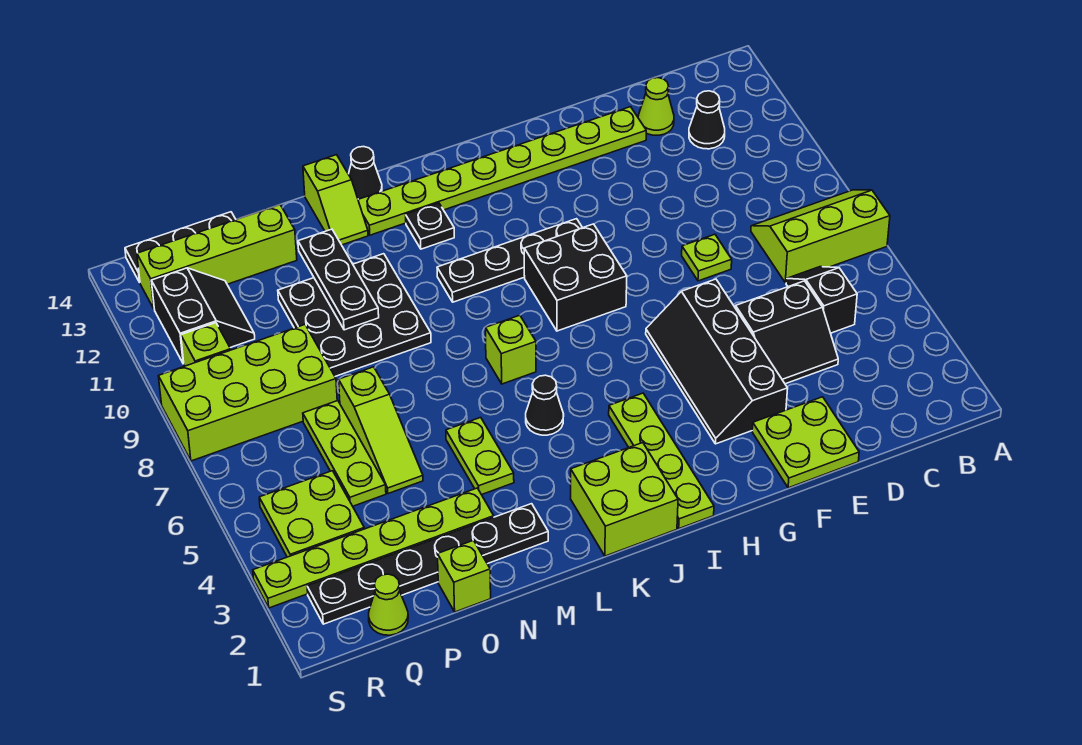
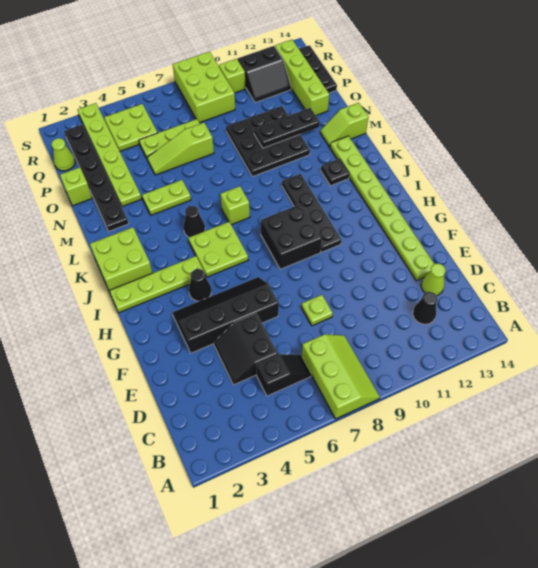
lime 2x2 plate [752,397,859,488] -> lime 2x2 plate moved to [189,222,248,277]
black 1x1 cone [349,147,382,199] -> black 1x1 cone moved to [189,269,211,301]
lime 2x4 brick [158,325,337,461] -> lime 2x3 brick [173,52,235,123]

